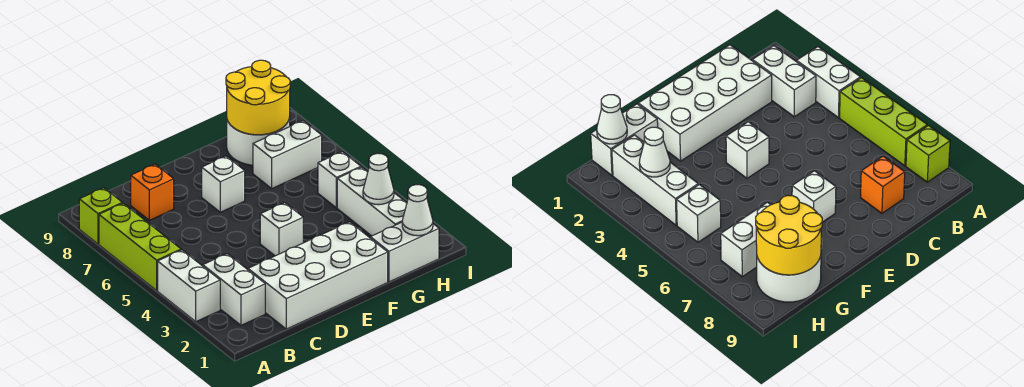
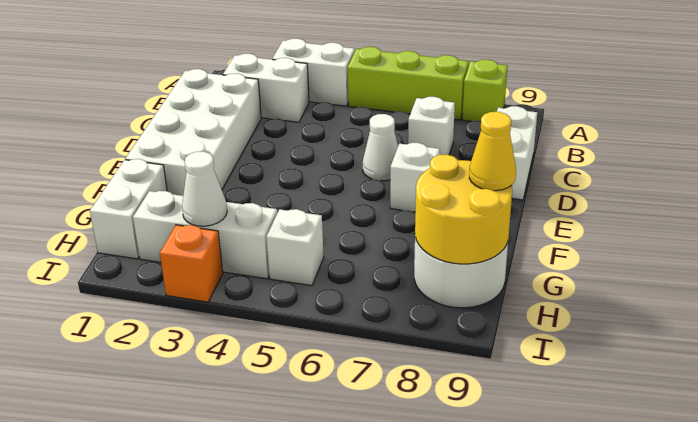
orange 1x1 brick [131,164,174,220] -> orange 1x1 brick moved to [160,225,223,302]
white 1x1 brick [260,203,303,256] -> white 1x1 brick moved to [408,97,455,155]
white 1x2 brick [253,121,322,188] -> white 1x2 brick moved to [497,106,537,200]
none -> yellow 1x1 cone [469,112,516,191]
white 1x1 cone [402,185,433,236] -> white 1x1 cone moved to [363,114,398,181]

